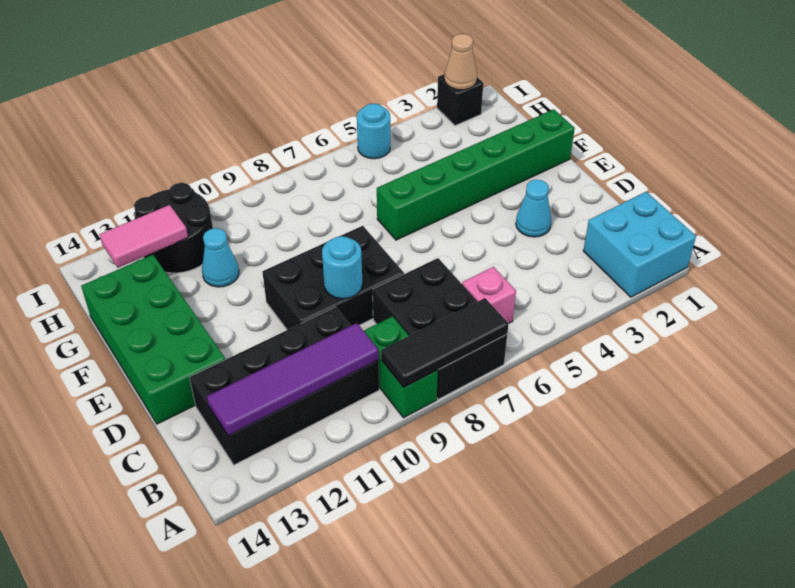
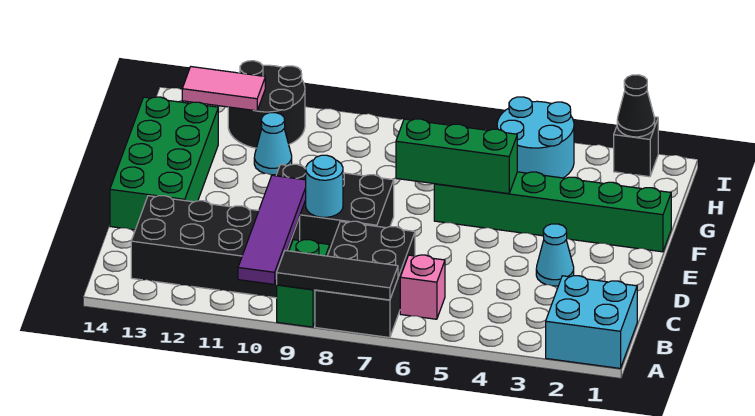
purple 1x4 tile [207,323,379,436] -> purple 1x4 tile turned to [238,175,306,284]
none -> green 1x3 brick [396,119,517,194]
tan 1x1 cone [444,34,477,90] -> black 1x1 cone [617,75,655,137]
cyan 1x1 round brick [357,103,390,159] -> cyan 2x2 round brick [497,97,574,178]

